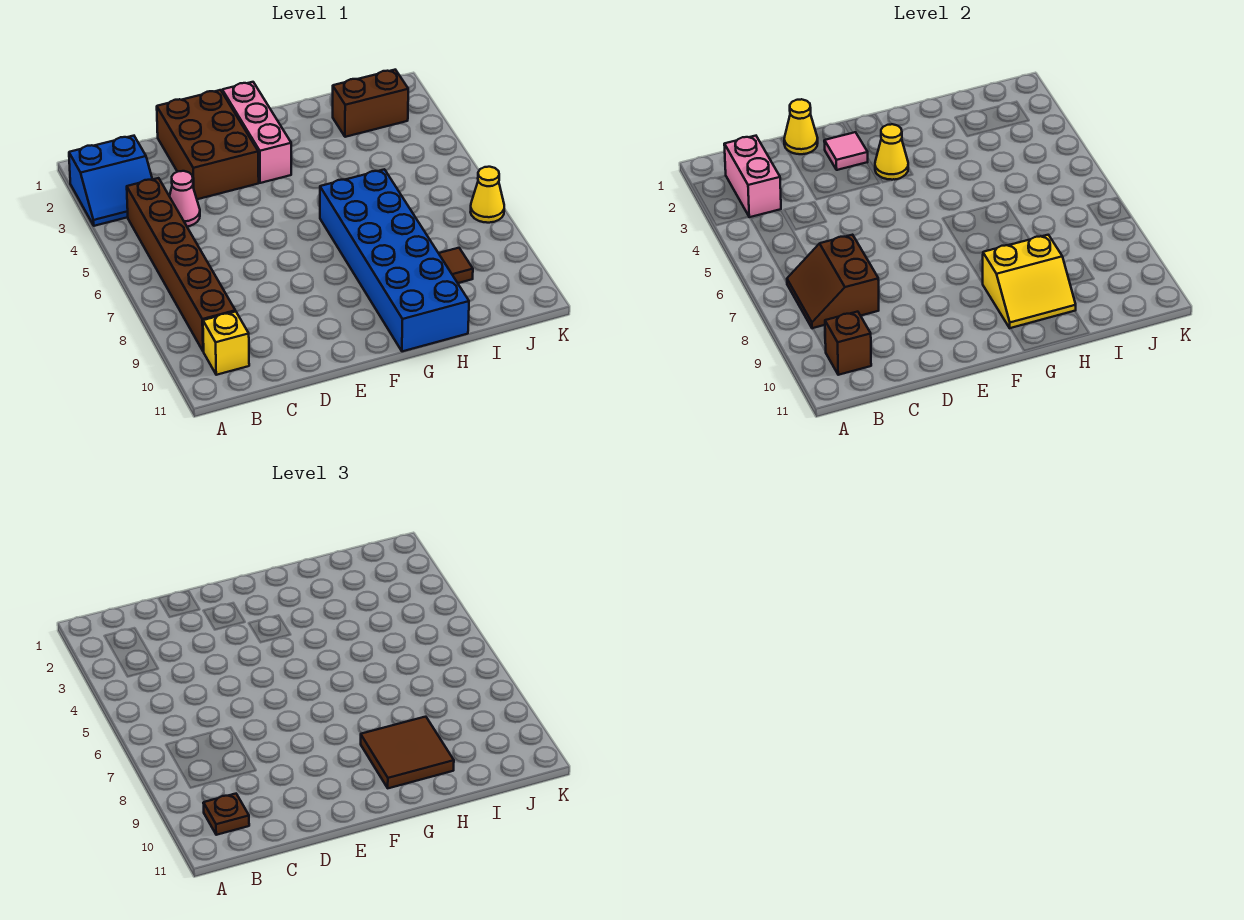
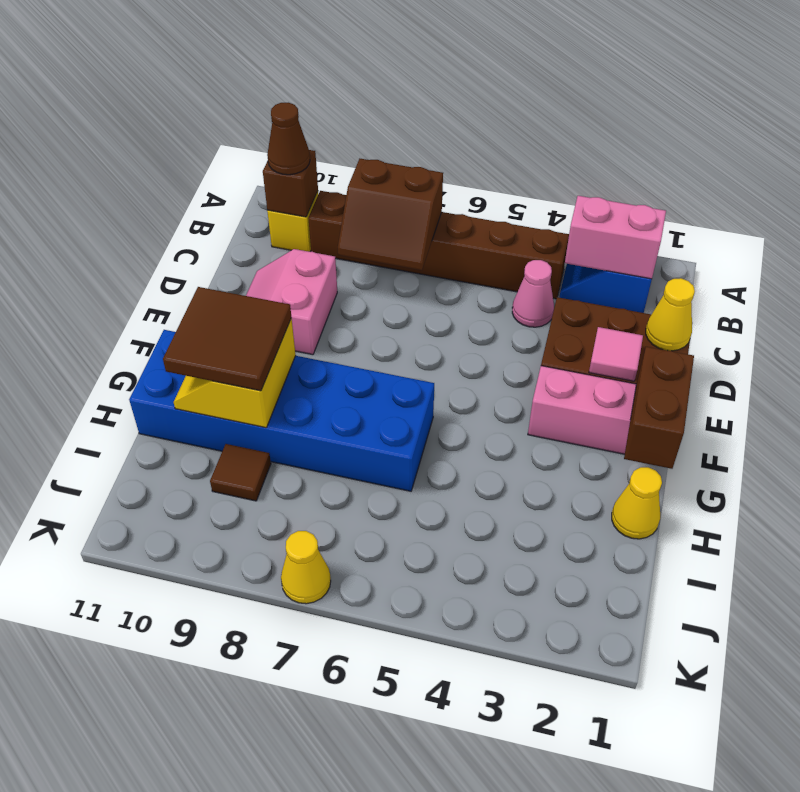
brown 2x2 slope [787,235,879,329] -> brown 2x2 slope turned to [338,159,443,270]
brown 1x1 plate [203,794,249,835] -> brown 1x1 cone [267,103,310,175]
none -> pink 2x2 slope [246,249,337,355]
yellow 1x1 cone [875,124,908,180] -> yellow 1x1 cone moved to [612,467,662,539]
brown 1x2 brick [333,70,408,137] -> brown 1x2 brick moved to [624,347,694,469]

